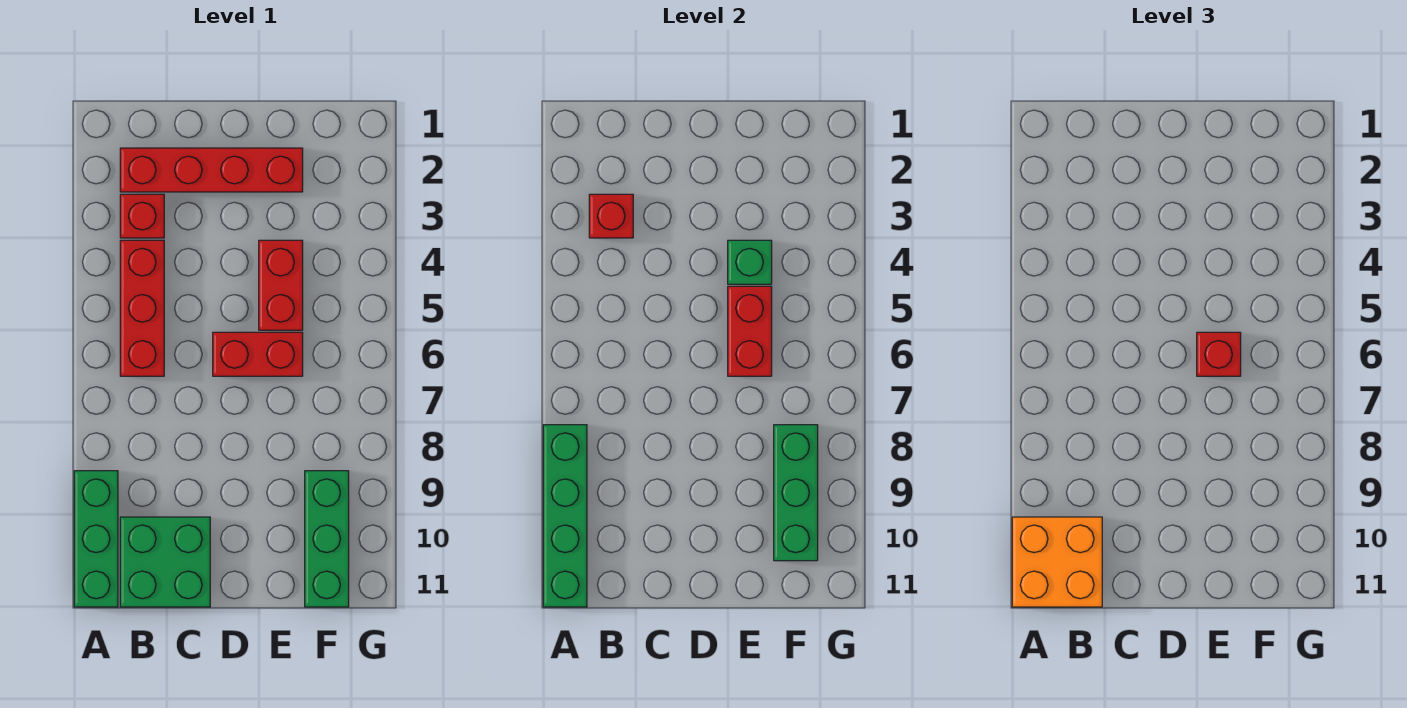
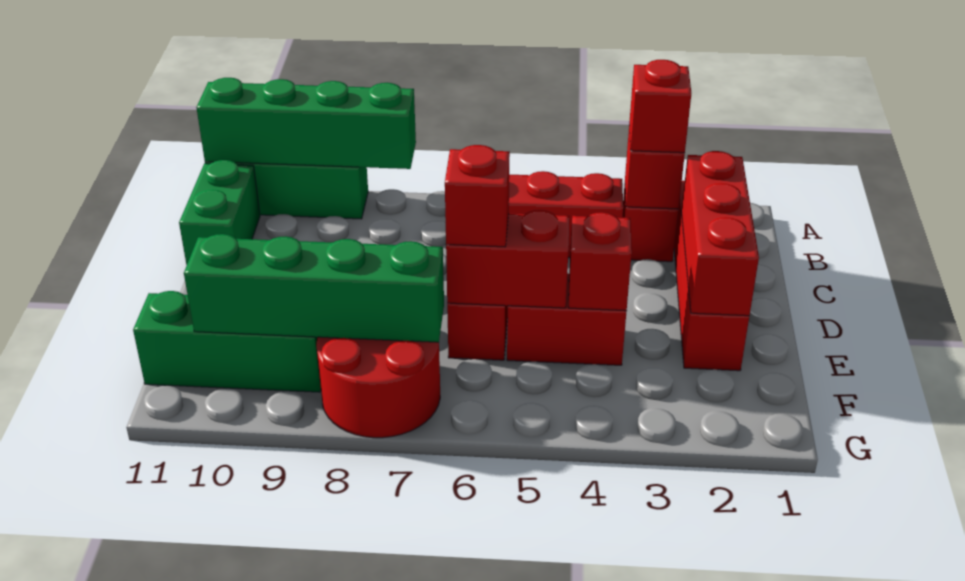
orange 2x2 brick [1012,517,1102,607] -> none
none -> red 1x1 brick [629,60,691,153]
green 2x2 brick [120,517,210,607] -> green 1x2 brick [179,160,260,265]
none -> red 1x3 brick [681,151,759,316]
green 1x1 brick [728,240,772,284] -> red 1x1 brick [569,212,632,311]
none -> red 2x2 round brick [316,337,440,438]
green 1x3 brick [774,425,818,561] -> green 1x4 brick [184,234,444,342]

